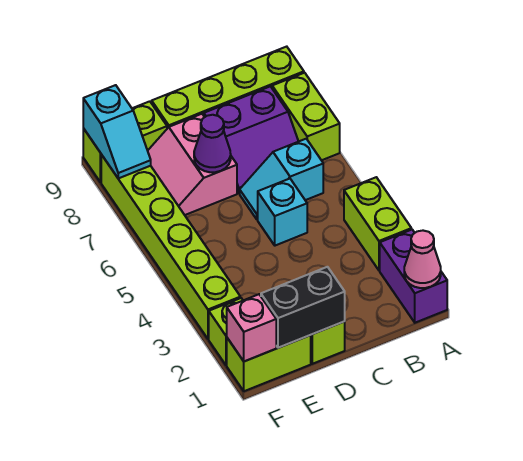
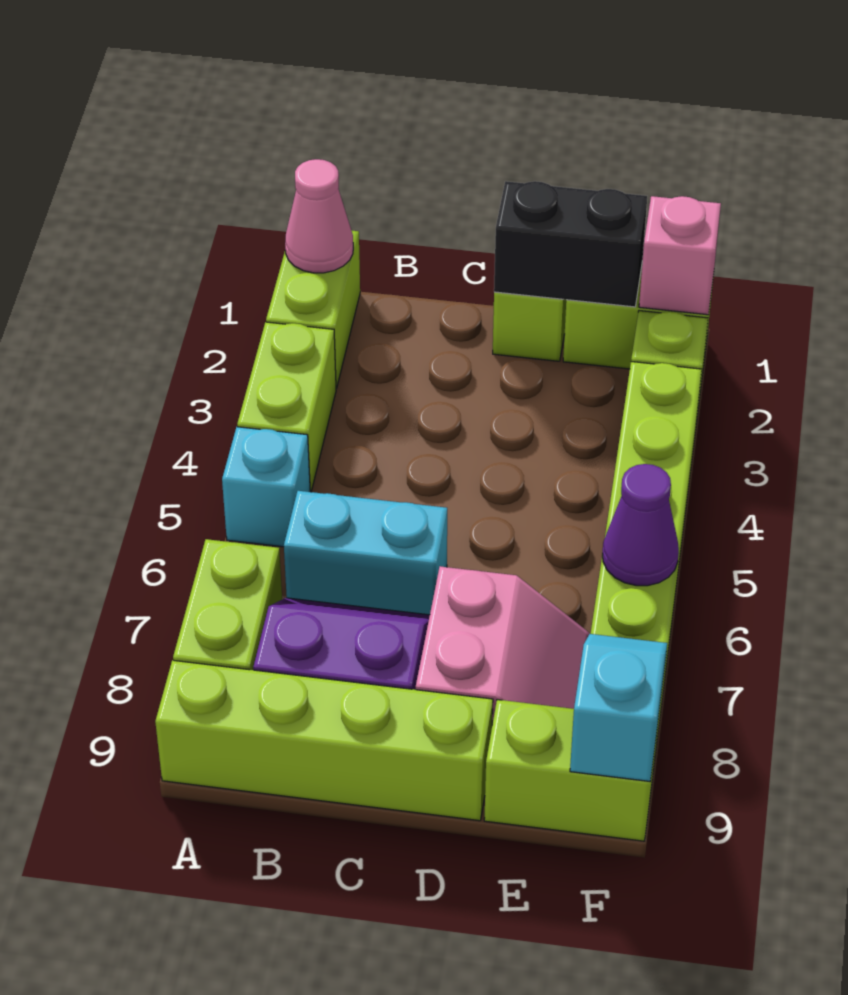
purple 1x2 brick [380,230,447,323] -> lime 1x2 brick [266,231,360,388]
cyan 1x2 slope [240,139,323,219] -> cyan 1x2 brick [284,491,447,615]
cyan 1x1 brick [258,179,307,246] -> cyan 1x1 brick moved to [222,427,310,547]
purple 1x1 cone [194,115,231,172] -> purple 1x1 cone moved to [602,464,679,586]

